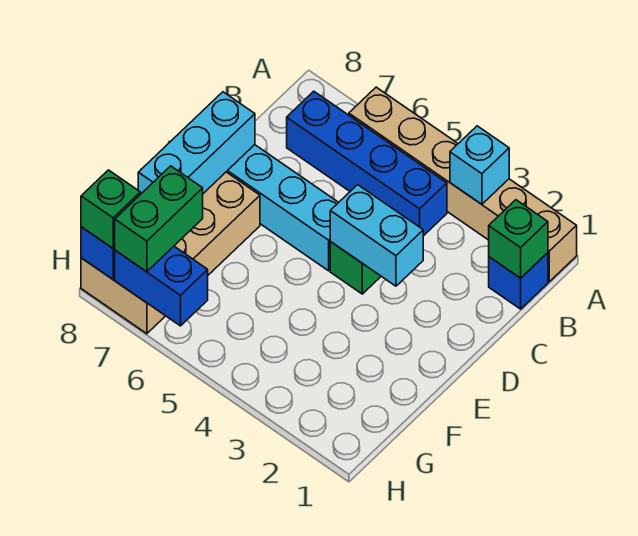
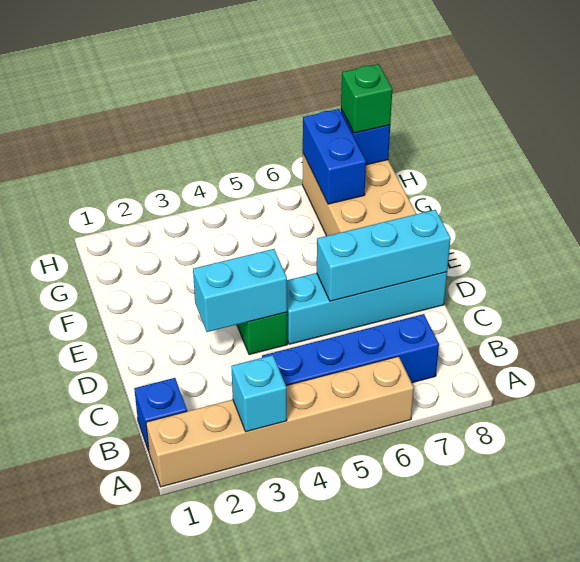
green 1x1 brick [489,200,548,278] -> none
cyan 1x3 brick [138,92,255,195] -> cyan 1x3 brick turned to [317,210,451,301]
green 1x2 brick [114,166,203,272] -> none
blue 1x2 brick [115,246,208,326] -> blue 1x2 brick turned to [303,109,366,204]

